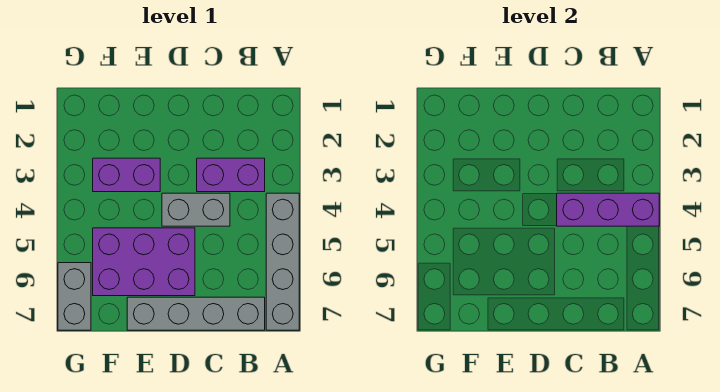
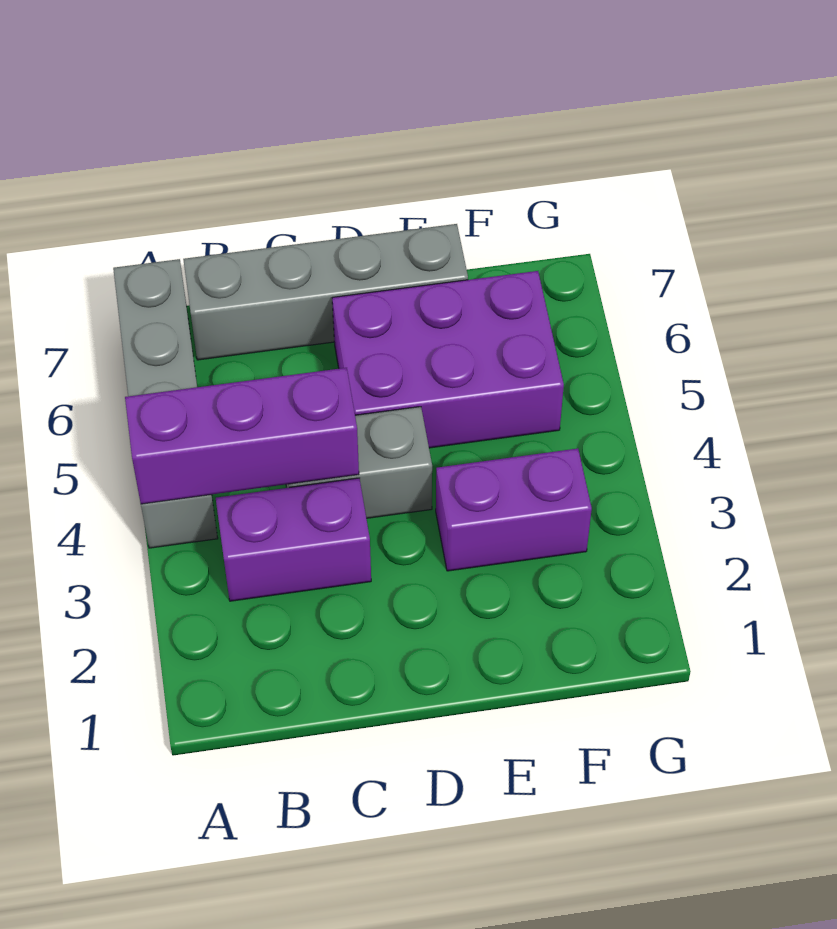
grey 1x2 brick [58,263,91,330] -> none

